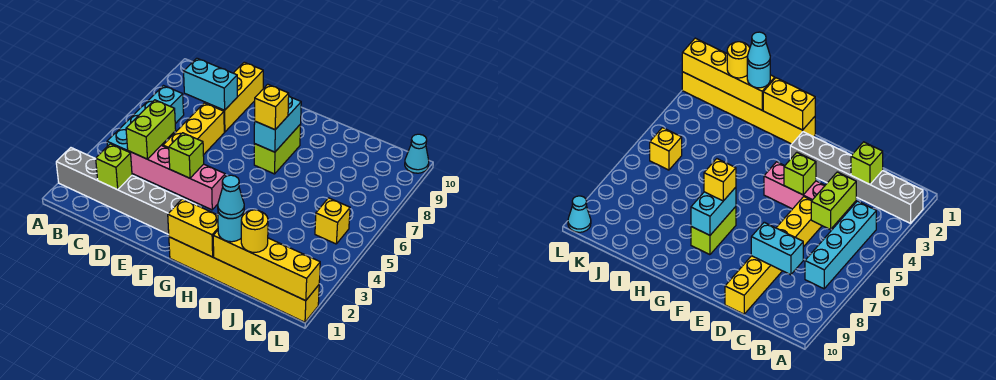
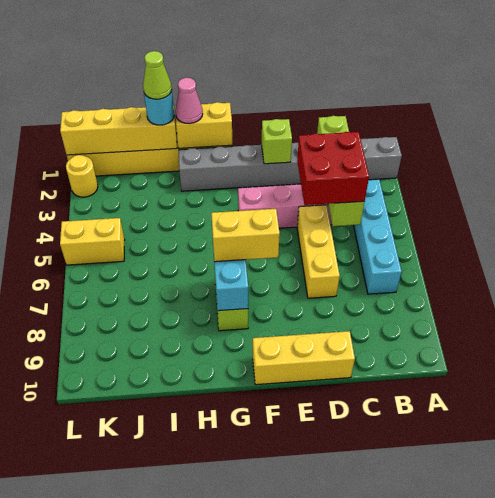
grey 1x6 brick [56,148,196,235] -> grey 1x8 brick [179,137,402,191]
none -> red 2x2 brick [297,132,369,205]
cyan 1x2 brick [184,58,237,110] -> none
yellow 1x3 brick [205,62,263,132] -> yellow 1x3 brick turned to [253,331,355,385]
lime 1x1 brick [169,133,204,178] -> lime 1x1 brick moved to [262,119,292,164]
yellow 1x1 brick [255,84,289,130] -> yellow 1x2 brick [211,209,280,262]
none -> pink 1x1 cone [175,78,203,124]
cyan 1x1 cone [218,175,244,219] -> lime 1x1 cone [143,51,172,99]
yellow 1x1 round brick [241,210,268,252] -> yellow 1x1 round brick moved to [66,155,98,197]
yellow 1x1 brick [315,198,350,244] -> yellow 1x2 brick [60,218,125,265]
cyan 1x1 cone [405,134,429,173] -> none

